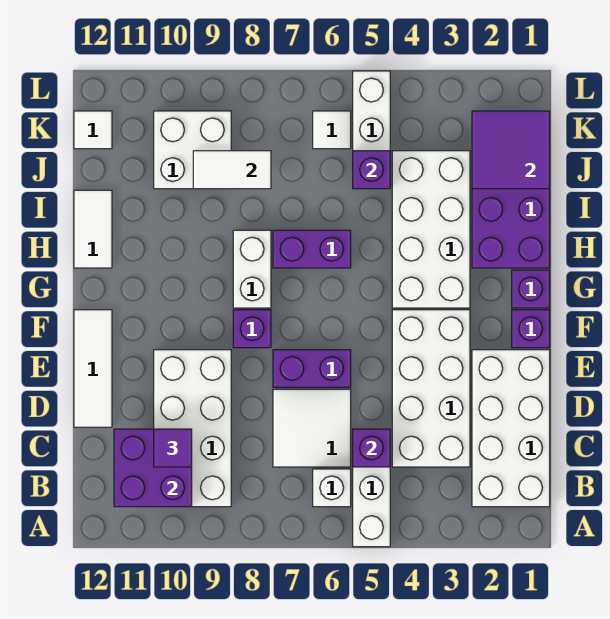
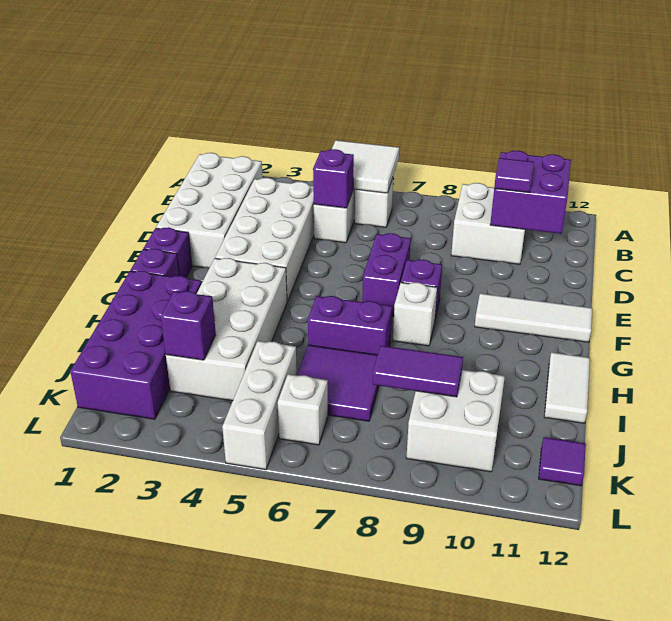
white 2x4 brick [154,350,231,507] -> white 2x2 brick [451,183,525,264]
white 2x2 tile [273,389,351,467] -> white 2x2 tile moved to [332,140,399,193]
white 1x3 tile [74,310,112,427] -> white 1x3 tile turned to [475,293,592,342]
purple 1x2 brick [273,350,351,387] -> purple 1x2 brick turned to [362,233,411,316]
white 1x2 brick [233,230,271,308] -> white 1x1 brick [393,282,437,346]
purple 2x2 tile [472,111,550,189] -> purple 2x2 tile moved to [297,345,379,421]
purple 1x1 brick [353,151,390,189] -> purple 1x1 brick moved to [161,291,216,360]
white 1x2 tile [193,151,271,189] -> purple 1x2 tile [373,346,463,397]
white 1x1 tile [313,111,351,149] -> white 1x1 brick [278,374,328,445]
white 1x1 tile [74,111,112,149] -> purple 1x1 tile [539,437,586,486]

